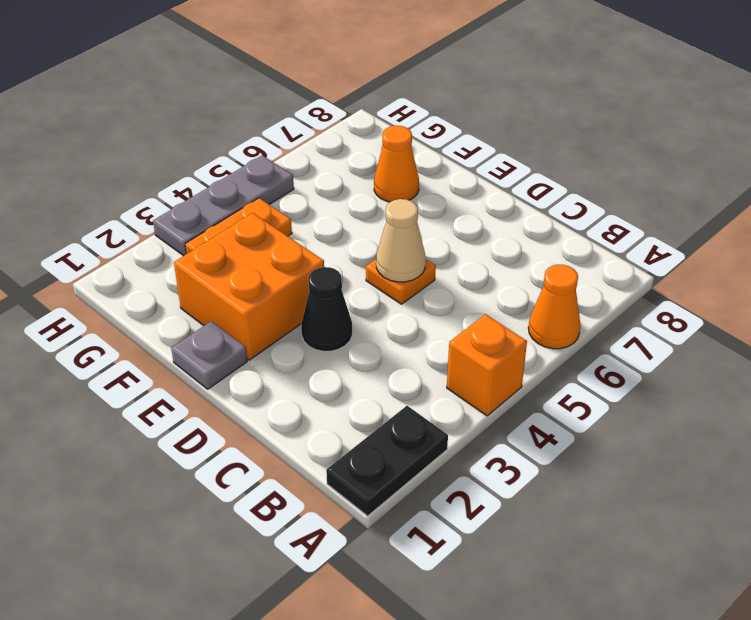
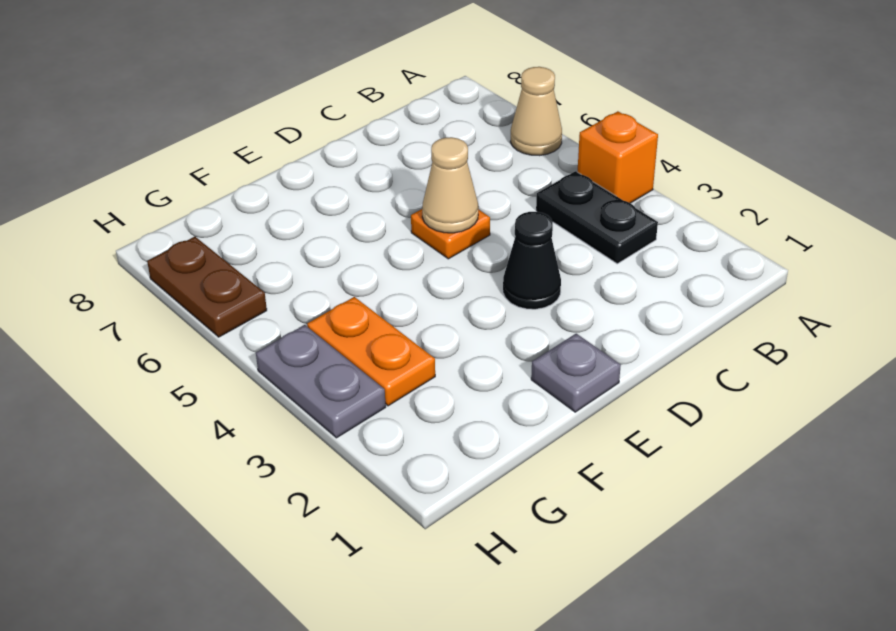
black 1x2 plate [326,406,448,516] -> black 1x2 plate moved to [536,171,658,264]
orange 1x1 cone [528,264,581,349] -> tan 1x1 cone [510,67,562,156]
orange 2x2 brick [174,213,324,360] -> none
orange 1x1 cone [374,126,419,202] -> none
grey 1x3 plate [153,155,294,256] -> grey 1x2 plate [256,325,386,438]
none -> brown 1x2 plate [147,236,267,337]

